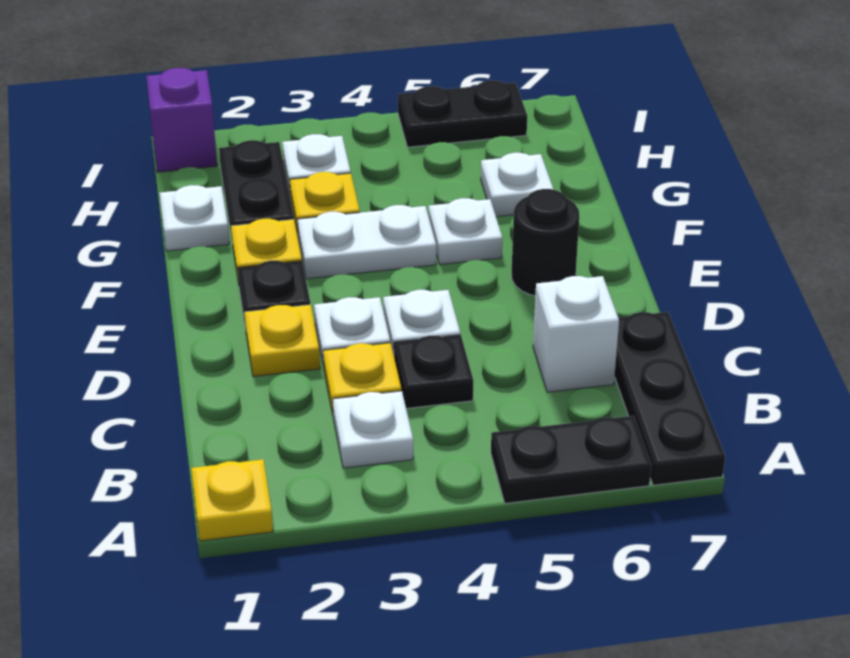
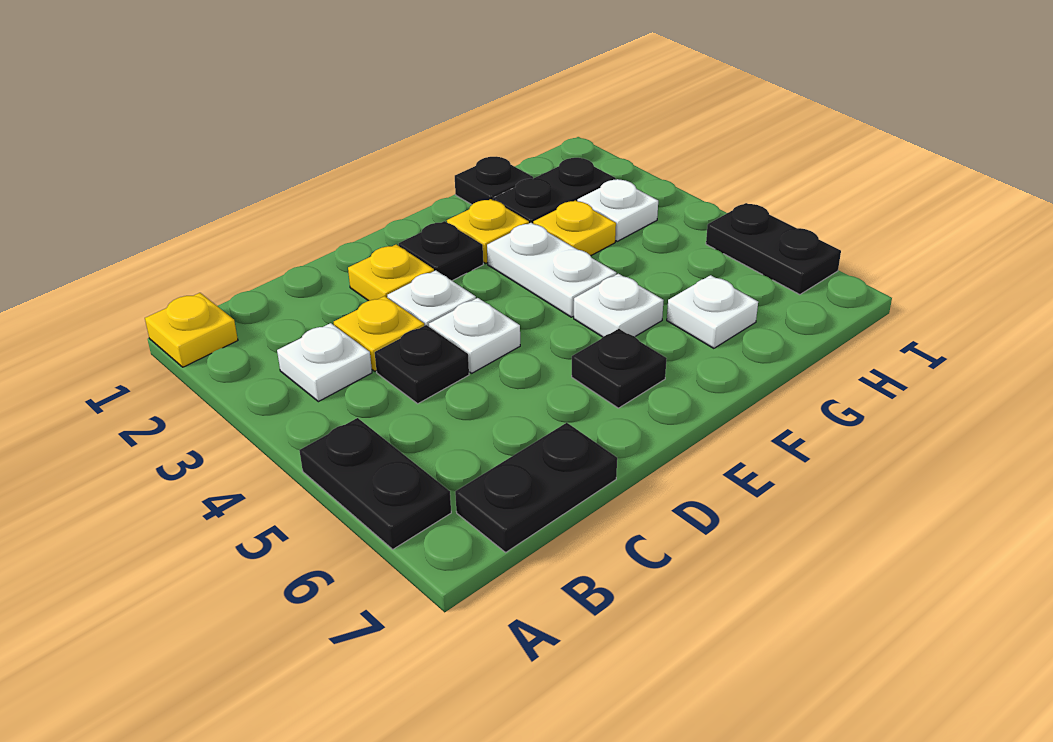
black 1x3 plate [615,312,725,485] -> black 1x2 plate [455,423,617,552]
white 1x1 brick [533,276,619,392] -> none
black 1x1 round brick [512,189,579,296] -> black 1x1 plate [572,329,667,408]
white 1x1 plate [160,185,229,251] -> black 1x1 plate [455,157,533,205]
purple 1x1 brick [146,68,217,172] -> none

